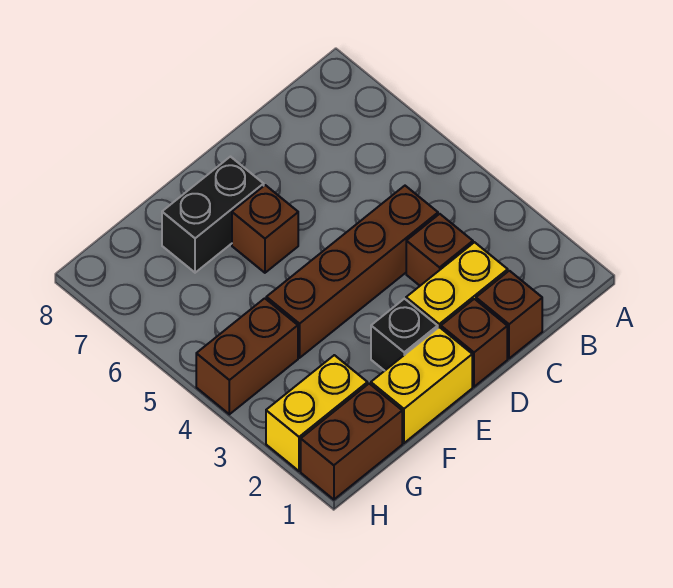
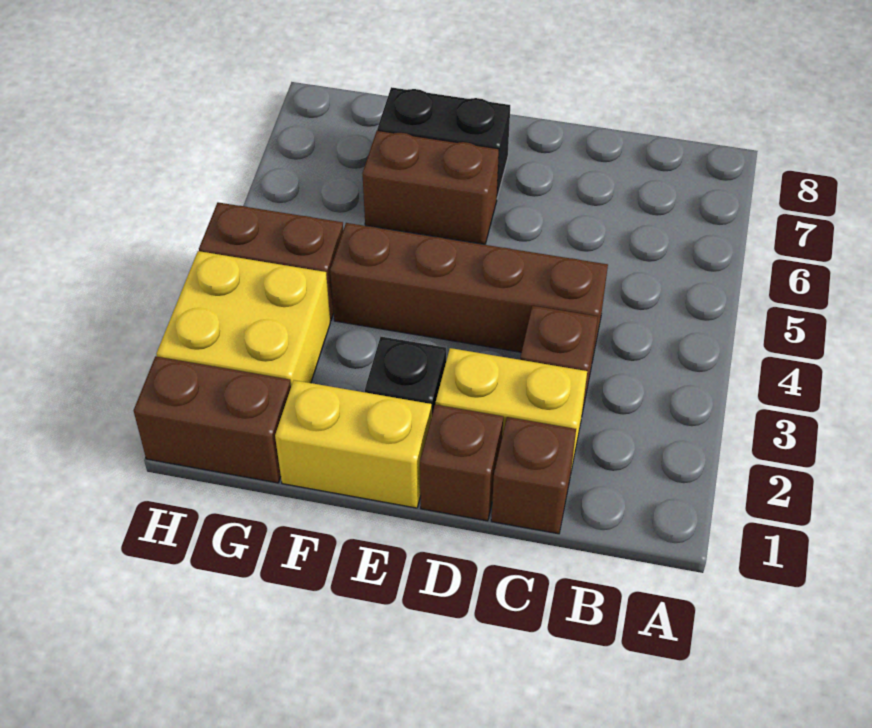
brown 1x1 brick [232,185,298,273] -> brown 1x2 brick [362,130,499,244]
yellow 1x2 brick [266,355,367,471] -> yellow 2x2 brick [157,251,330,386]

